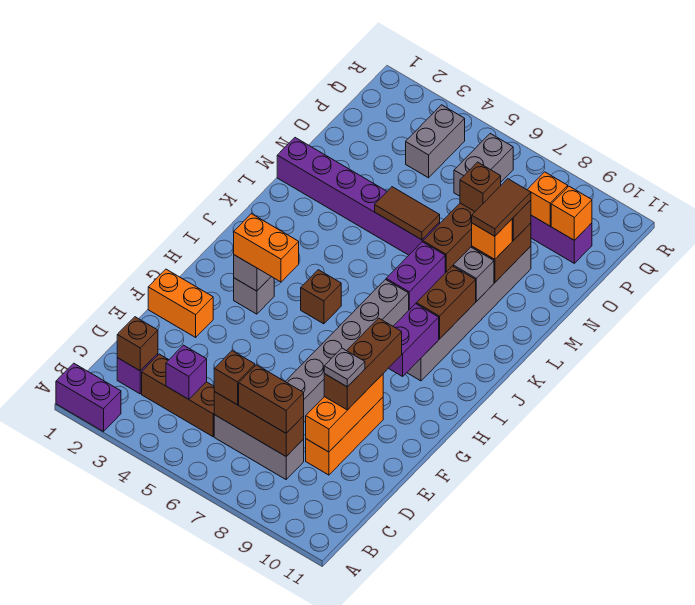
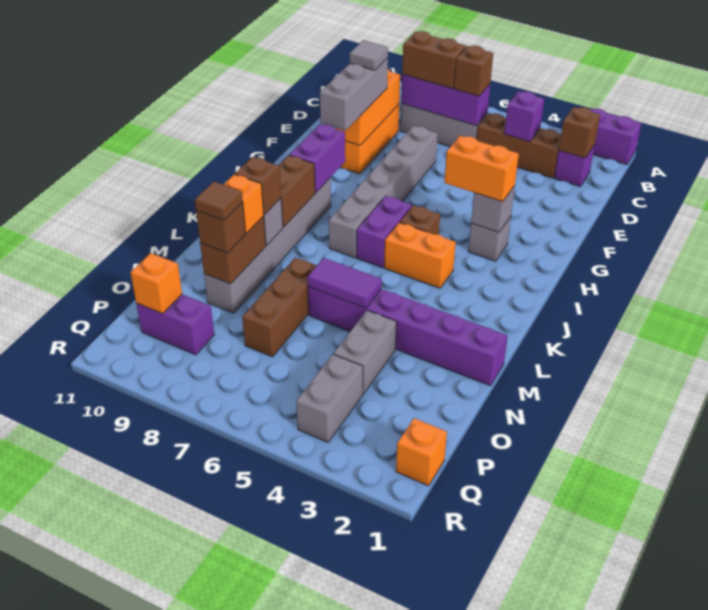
brown 1x3 brick [214,392,304,456] -> purple 1x3 brick [401,74,490,126]
brown 1x3 brick [324,318,402,410] -> grey 1x3 brick [320,58,388,131]
grey 1x1 plate [324,348,365,387] -> grey 1x1 tile [350,40,388,70]
orange 1x2 brick [148,269,213,337] -> orange 1x2 brick moved to [384,222,456,288]
purple 1x2 brick [386,242,445,310] -> purple 1x2 brick moved to [357,196,412,268]
brown 1x2 tile [375,187,440,240] -> purple 1x2 tile [307,258,382,308]
brown 1x2 tile [472,179,531,236] -> brown 1x1 tile [195,182,243,220]
brown 1x1 brick [460,162,501,211] -> brown 1x1 brick moved to [235,157,281,215]
grey 1x2 brick [454,134,513,196] -> grey 1x2 brick moved to [334,310,396,394]
orange 1x1 brick [527,172,568,226] -> orange 1x1 brick moved to [396,418,447,486]

